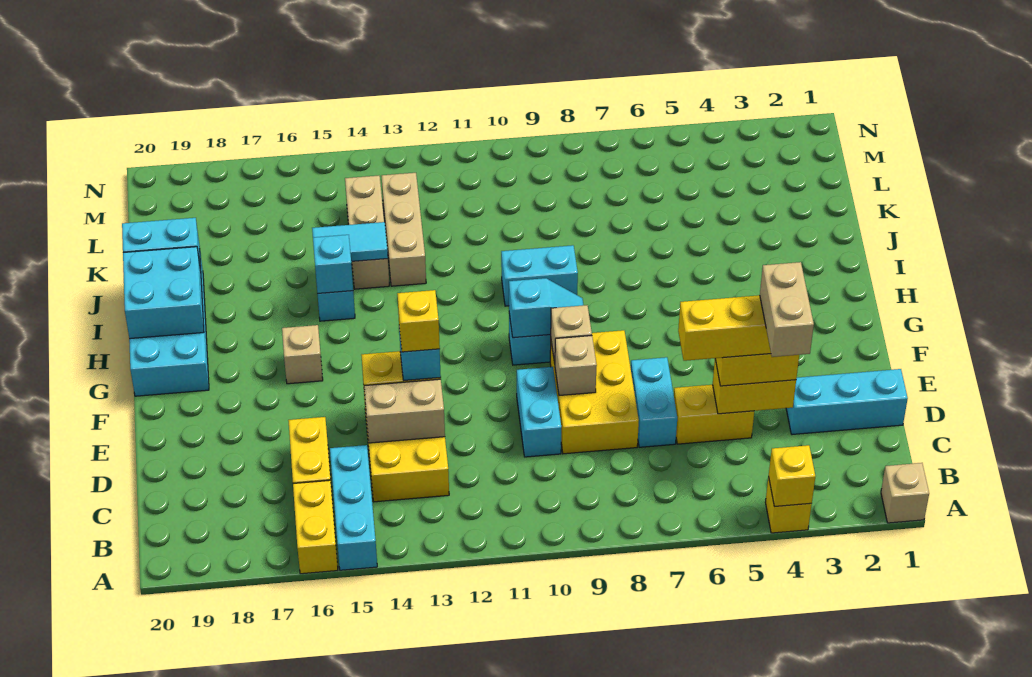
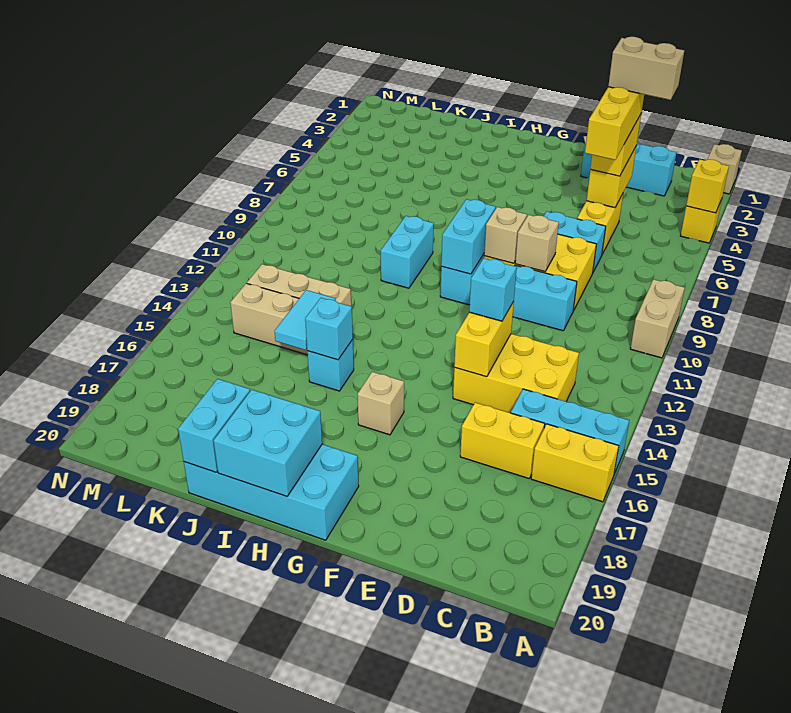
cyan 1x3 brick [786,369,908,434] -> cyan 1x3 brick turned to [581,141,677,196]
tan 1x2 brick [364,379,445,443] -> tan 1x2 brick moved to [630,279,685,358]
yellow 1x1 brick [397,290,440,352] -> none
cyan 1x2 slope [509,278,583,338] -> cyan 1x2 brick [441,199,496,274]

